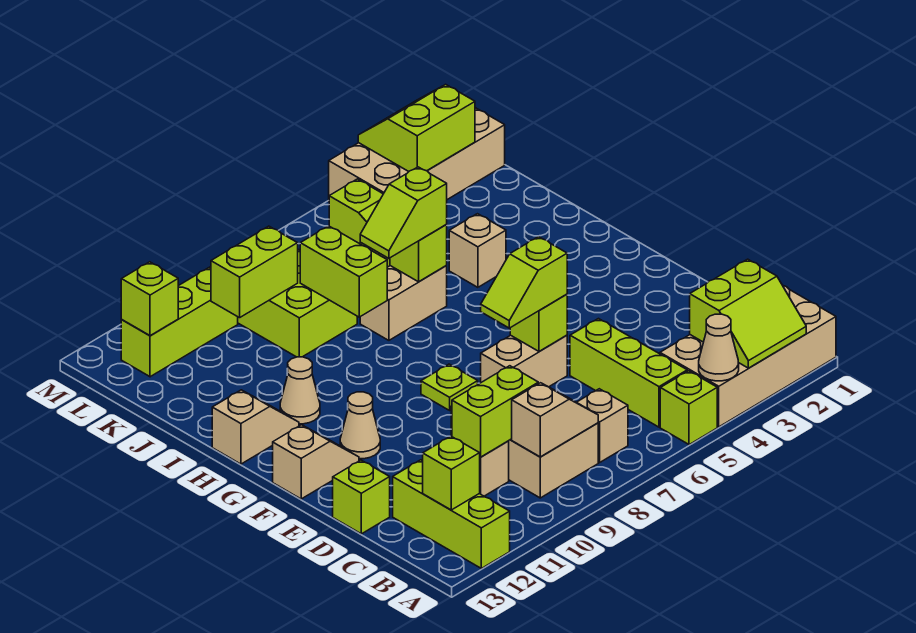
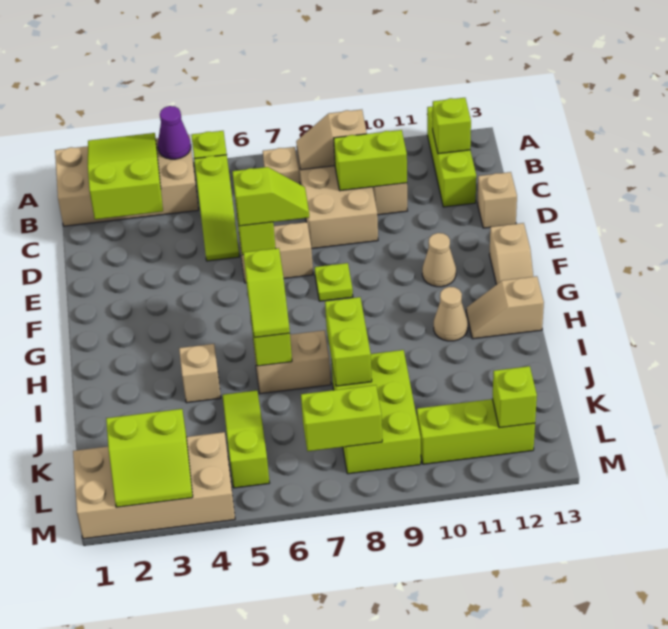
lime 2x2 slope [690,259,806,368] -> lime 2x3 slope [88,133,163,219]
tan 1x1 cone [699,314,739,381] -> purple 1x1 cone [158,106,191,159]
lime 1x3 brick [570,319,687,427] -> lime 1x3 slope [194,155,240,261]
lime 1x1 brick [333,460,390,534] -> tan 1x1 brick [478,172,517,228]
tan 1x2 slope [273,425,359,499] -> tan 1x2 slope turned to [489,223,533,285]
lime 1x2 slope [360,167,447,258] -> lime 1x2 slope turned to [243,248,290,337]
lime 1x2 brick [211,226,298,318] -> lime 1x2 brick moved to [301,385,382,451]

